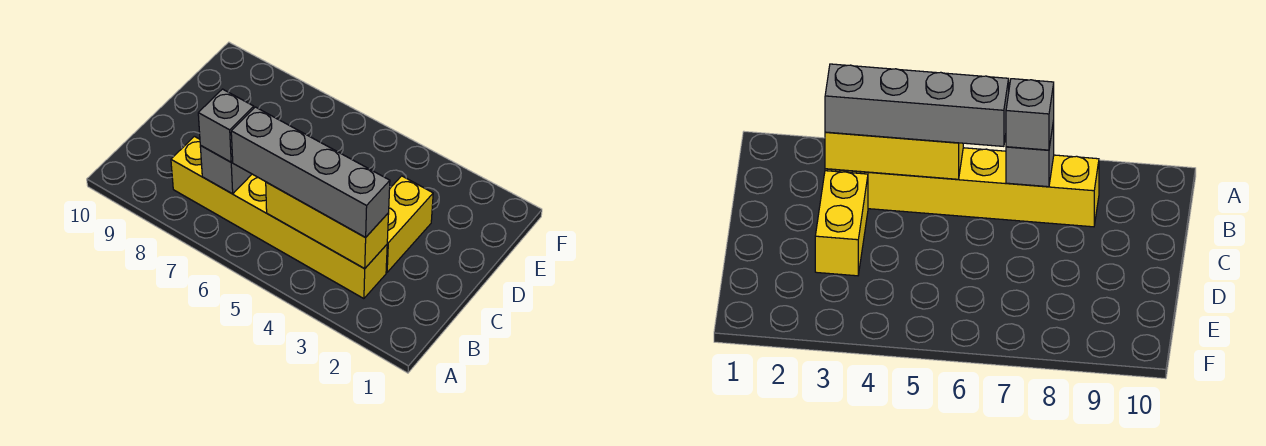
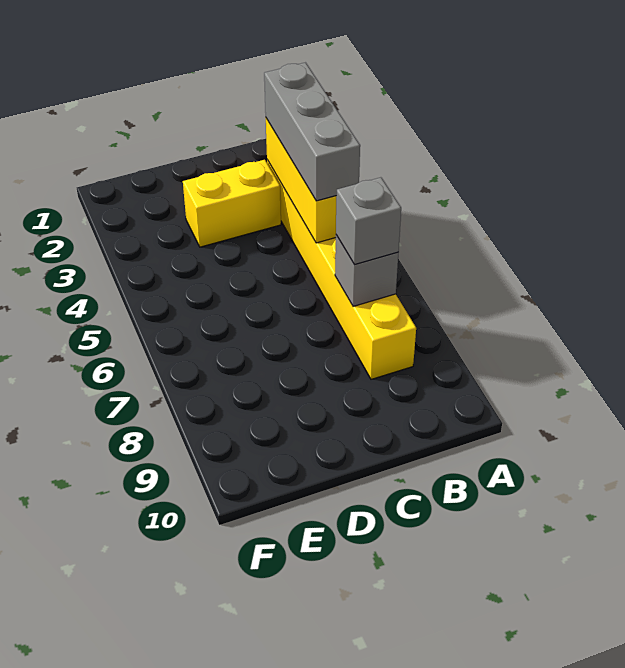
grey 1x4 brick [231,107,390,238] -> grey 1x3 brick [264,63,360,201]

